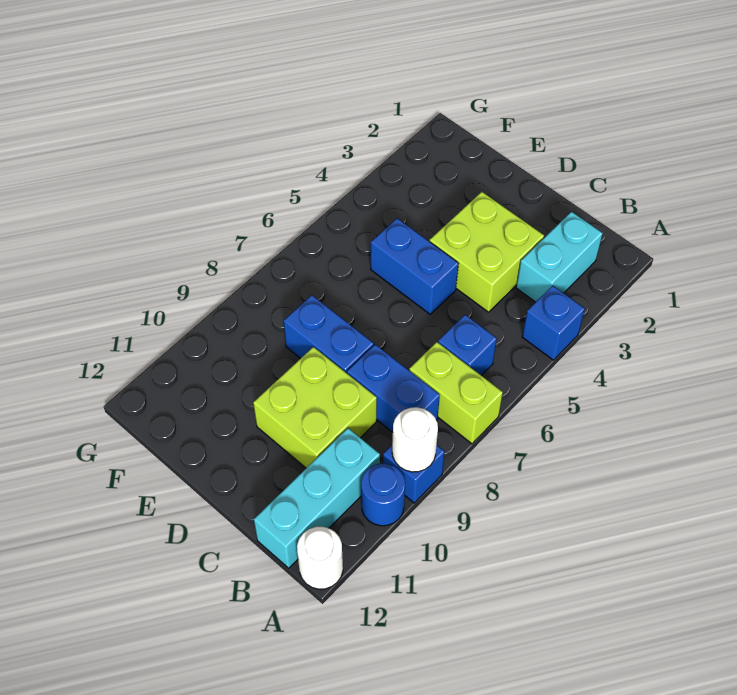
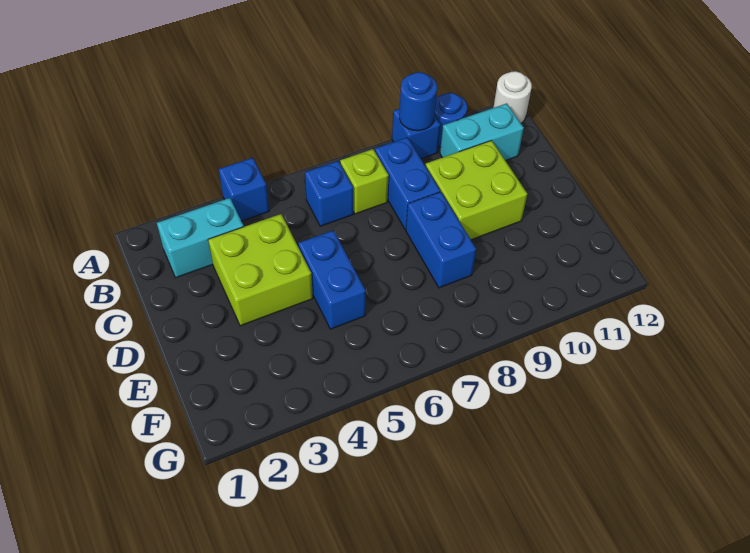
lime 1x2 brick [409,342,503,444] -> lime 1x1 brick [340,149,389,214]
white 1x1 round brick [392,407,438,472] -> blue 1x1 round brick [399,72,437,131]
cyan 1x3 brick [254,428,380,568] -> cyan 1x2 brick [440,103,524,161]

